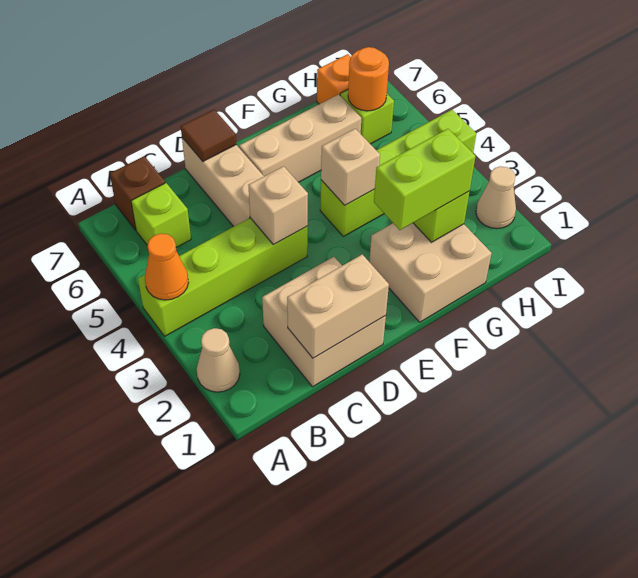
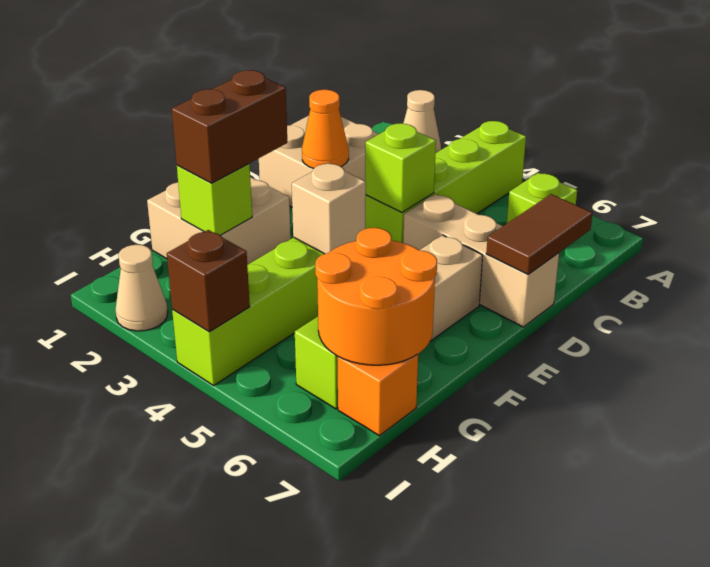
orange 1x1 cone [145,233,189,300] -> orange 1x1 cone moved to [302,90,349,168]
brown 1x1 brick [110,156,165,230] -> brown 1x1 brick moved to [167,230,250,332]
tan 1x2 brick [287,254,389,358] -> none
tan 1x1 brick [248,166,308,245] -> lime 1x1 brick [365,123,436,212]
brown 1x1 tile [181,110,236,161] -> brown 1x2 tile [486,194,592,274]
lime 1x2 brick [374,129,475,230] -> brown 1x2 brick [172,70,287,183]
orange 1x1 round brick [348,47,389,111] -> orange 2x2 round brick [315,228,437,365]

